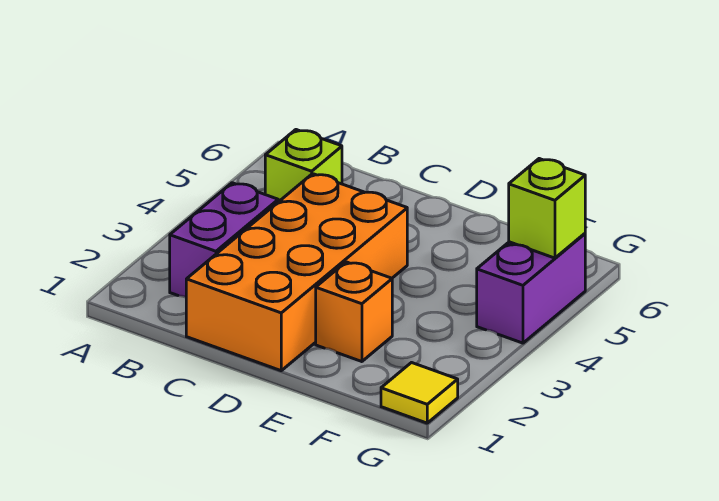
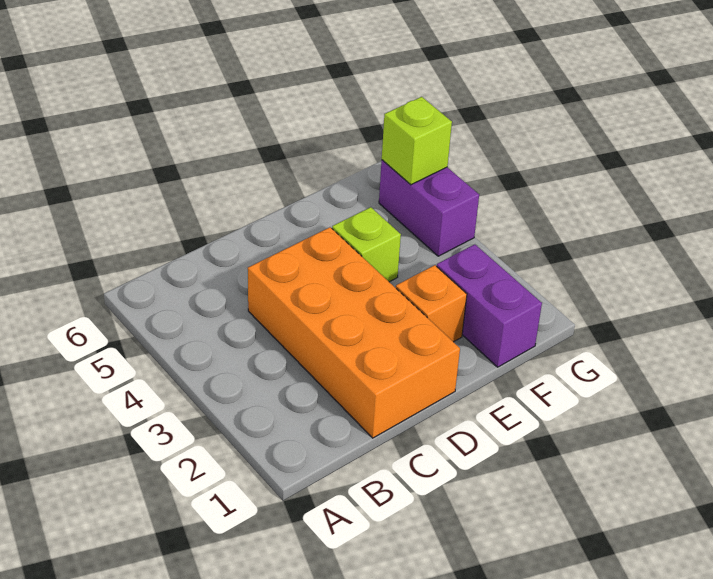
purple 1x2 brick [170,183,278,297] -> purple 1x2 brick moved to [437,244,542,367]
lime 1x1 brick [265,130,342,202] -> lime 1x1 brick moved to [332,207,401,282]
yellow 1x1 tile [381,363,458,423] -> none

